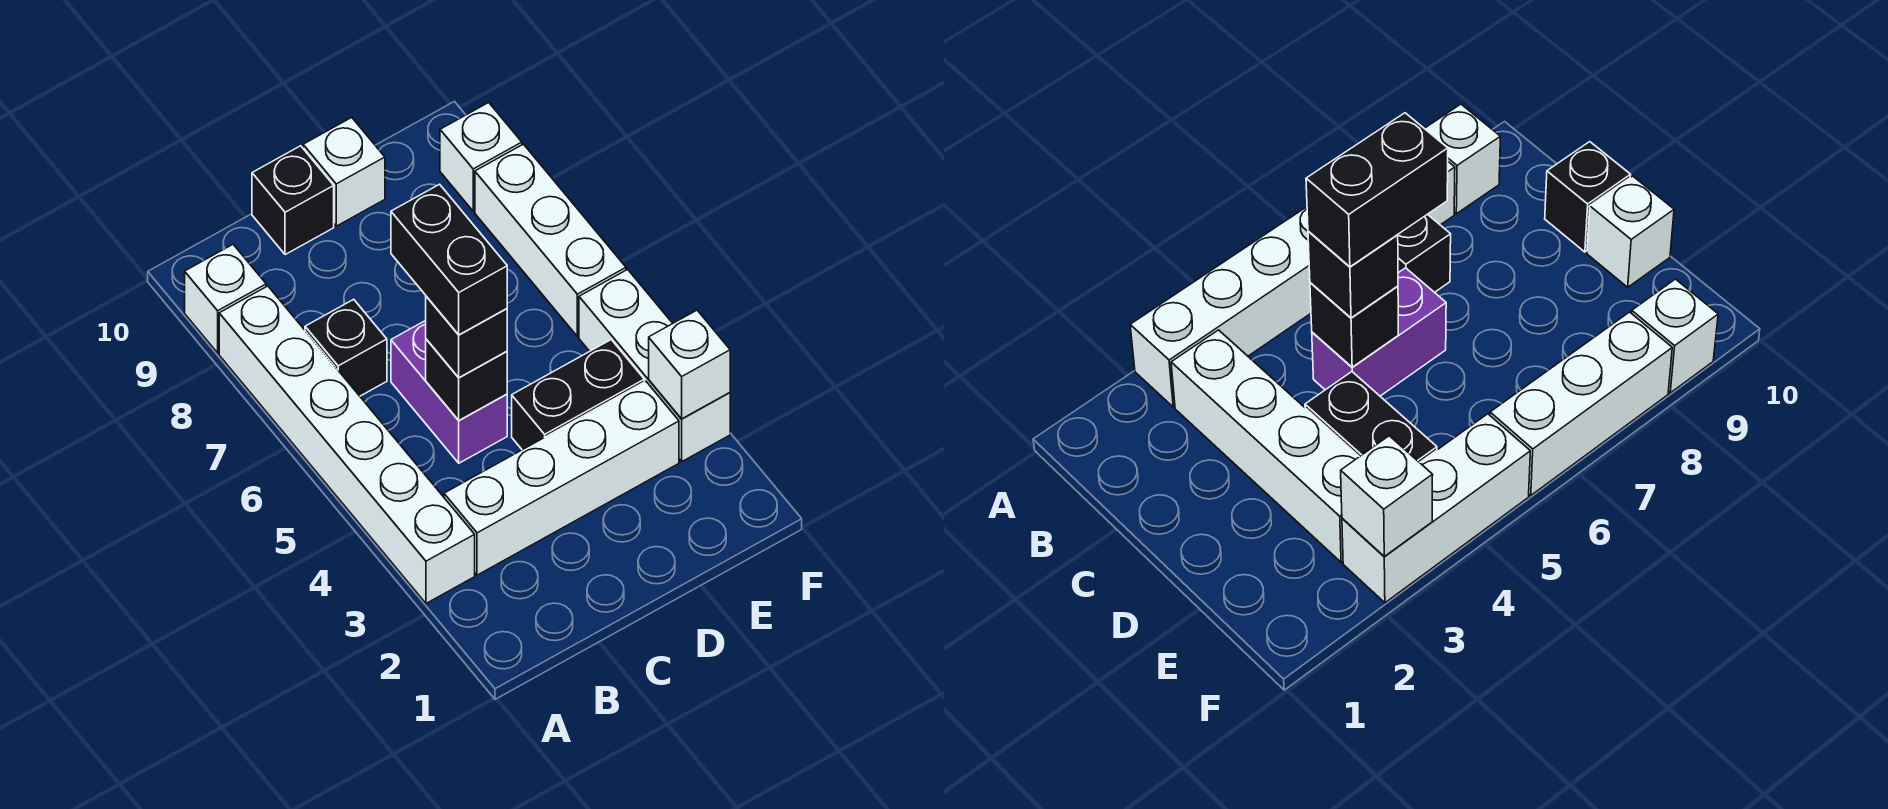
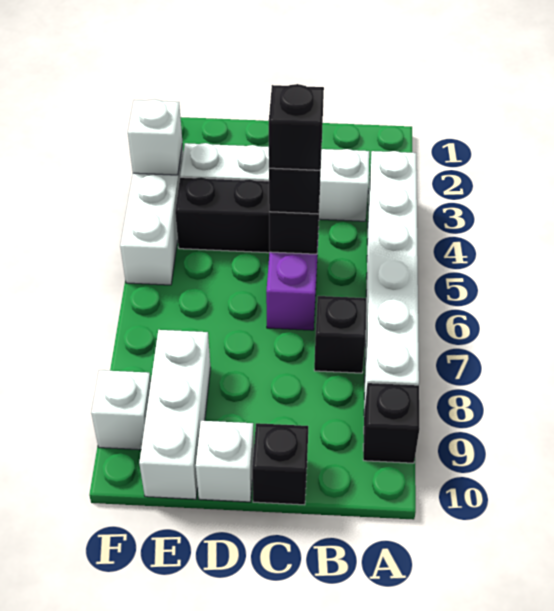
white 1x1 brick [185,245,266,353] -> black 1x1 brick [363,383,420,463]
black 1x2 brick [391,184,507,335] -> black 1x1 brick [269,84,324,170]
white 1x3 brick [475,144,626,336] -> white 1x3 brick moved to [139,330,211,499]

